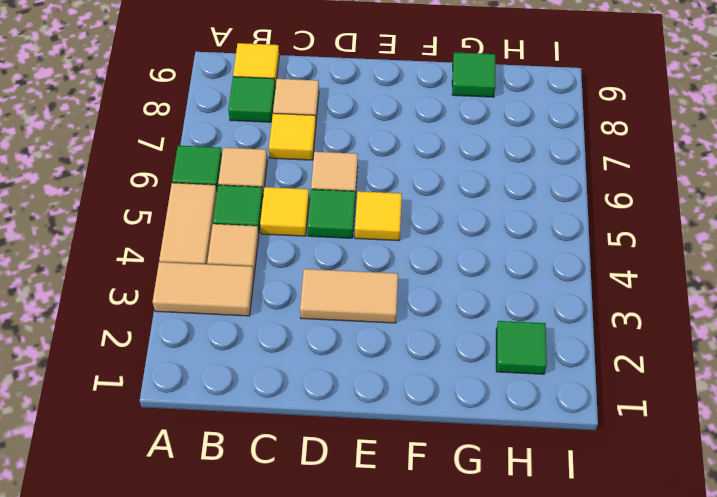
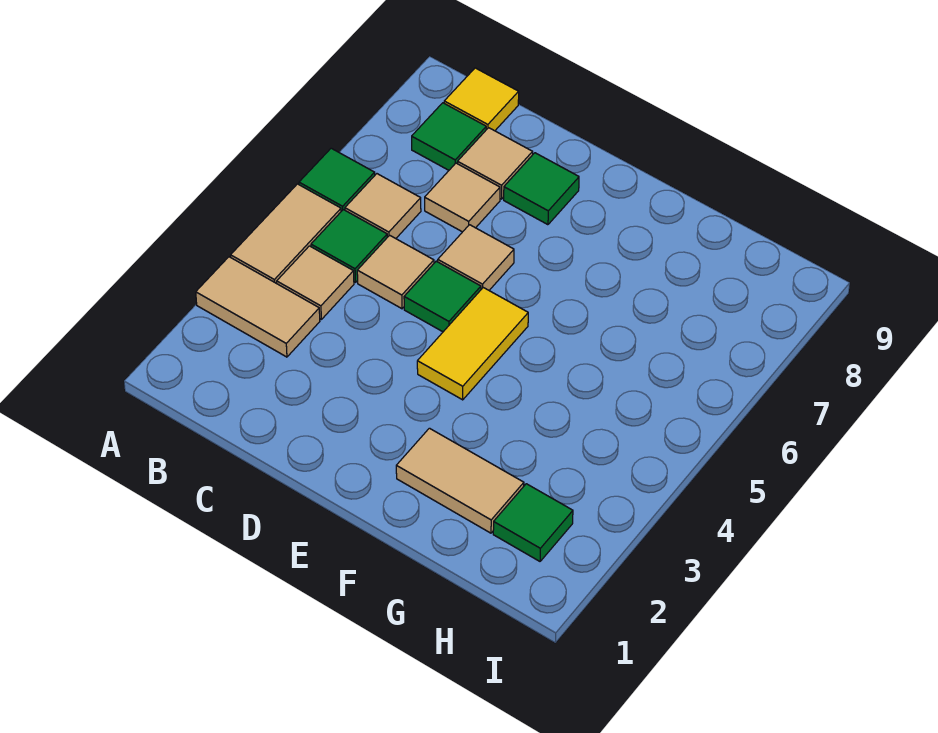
yellow 1x1 tile [260,187,309,236] -> tan 1x1 tile [357,235,434,309]
yellow 1x1 tile [269,113,316,160] -> tan 1x1 tile [425,163,500,232]
tan 1x2 tile [300,269,398,323] -> tan 1x2 tile moved to [396,428,524,533]
yellow 1x1 tile [355,191,402,241] -> yellow 1x2 tile [417,288,528,400]
green 1x1 tile [452,52,495,97] -> green 1x1 tile moved to [504,153,579,225]

